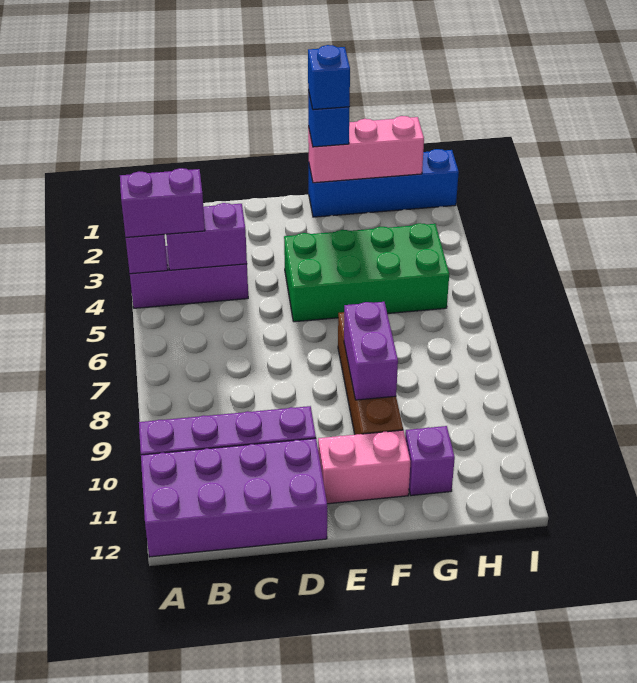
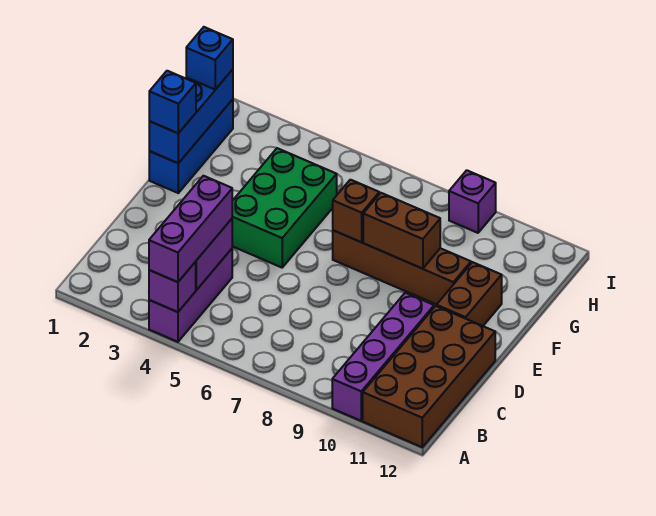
purple 1x2 brick [120,168,205,238] -> purple 1x3 brick [149,176,232,282]
purple 2x4 brick [141,438,327,557] -> brown 2x4 brick [363,306,495,447]
green 2x4 brick [284,223,449,322] -> green 2x3 brick [232,148,337,268]
pink 1x2 brick [318,430,410,504] -> brown 1x2 brick [437,262,502,326]
blue 1x4 brick [309,149,459,217] -> blue 1x3 brick [149,99,233,193]
pink 1x3 brick [308,116,424,183] -> blue 1x3 brick [149,69,233,163]
blue 1x1 brick [308,45,350,110] -> blue 1x1 brick moved to [186,27,233,89]
none -> brown 1x1 brick [333,180,379,242]
purple 1x2 brick [344,302,398,400] -> brown 1x2 brick [363,193,440,269]
purple 1x1 brick [405,426,455,496] -> purple 1x1 brick moved to [449,170,496,233]

